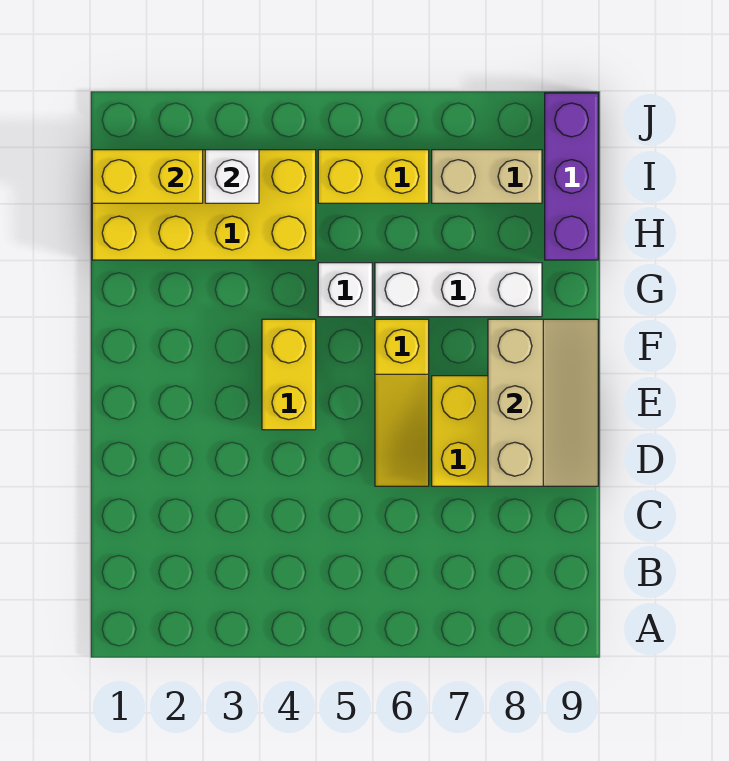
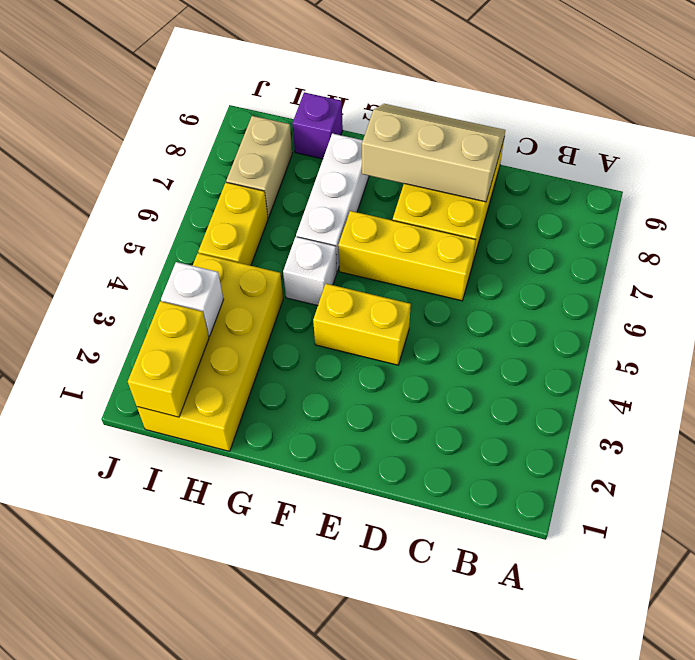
yellow 1x3 slope [375,319,429,486] -> yellow 1x3 brick [338,211,476,301]
purple 1x3 brick [545,93,598,260] -> purple 1x1 brick [292,92,343,159]

